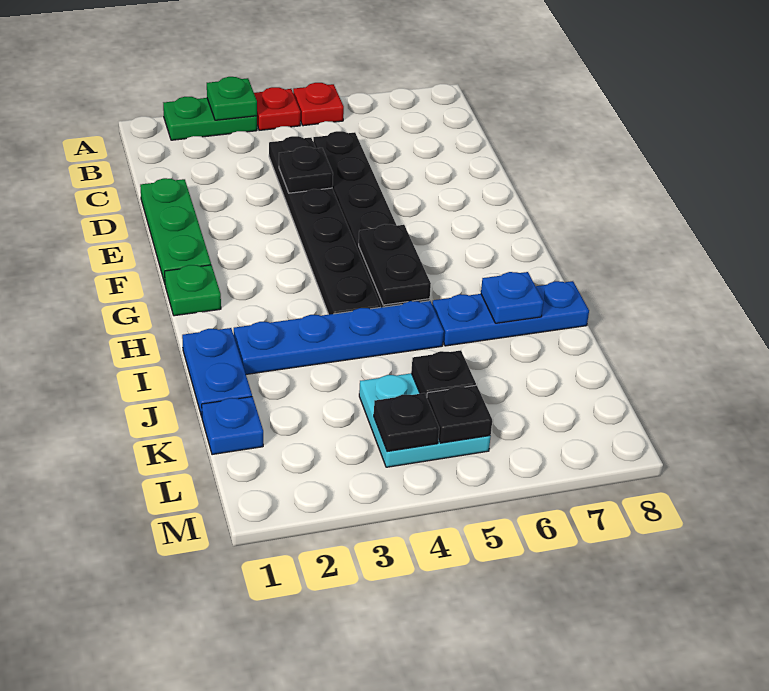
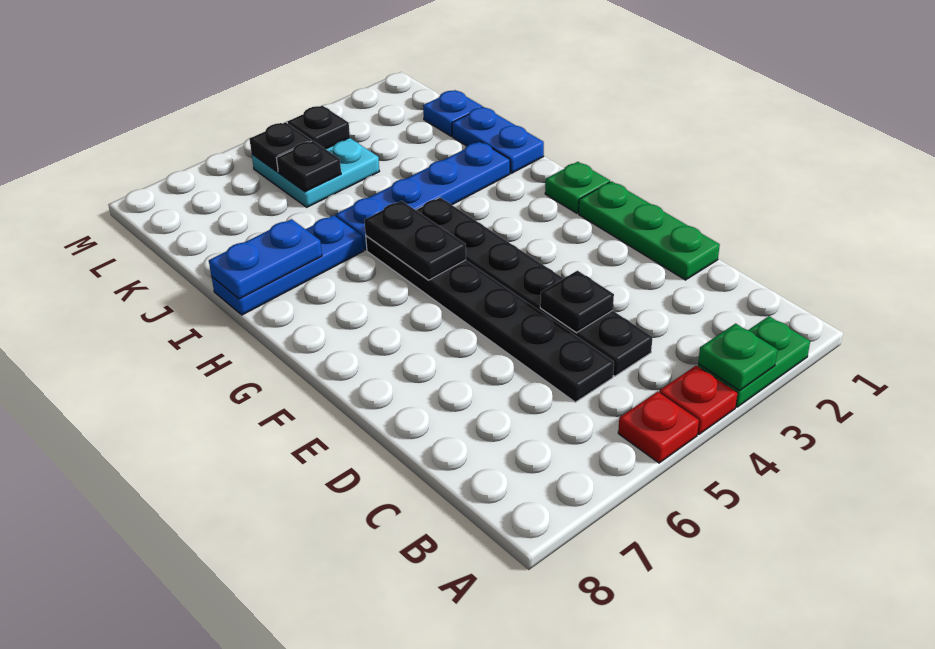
blue 1x1 plate [481,272,543,323] -> blue 1x2 plate [209,219,322,299]

